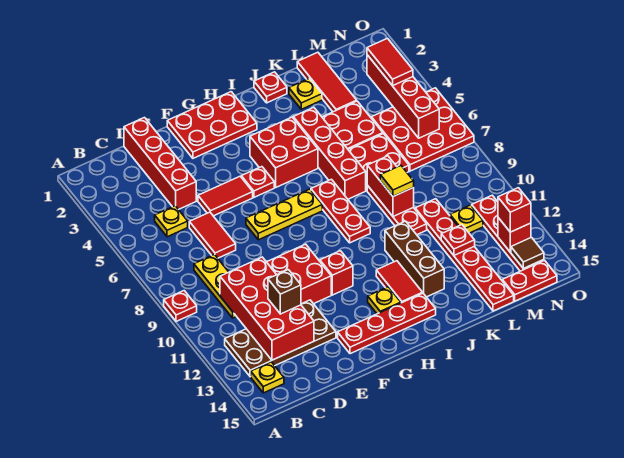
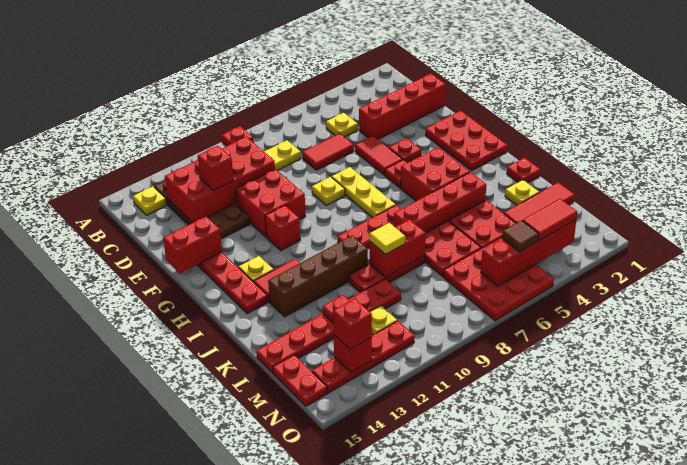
brown 1x1 brick [268,270,301,314] -> red 1x1 brick [198,146,233,191]
none -> red 1x1 plate [389,138,421,163]
none -> yellow 1x1 plate [312,177,345,205]
none -> red 1x2 brick [163,216,222,273]
brown 1x3 brick [385,221,444,297] -> brown 1x4 brick [268,235,368,317]
brown 1x1 tile [511,237,544,269] -> brown 1x1 tile moved to [502,220,539,252]

